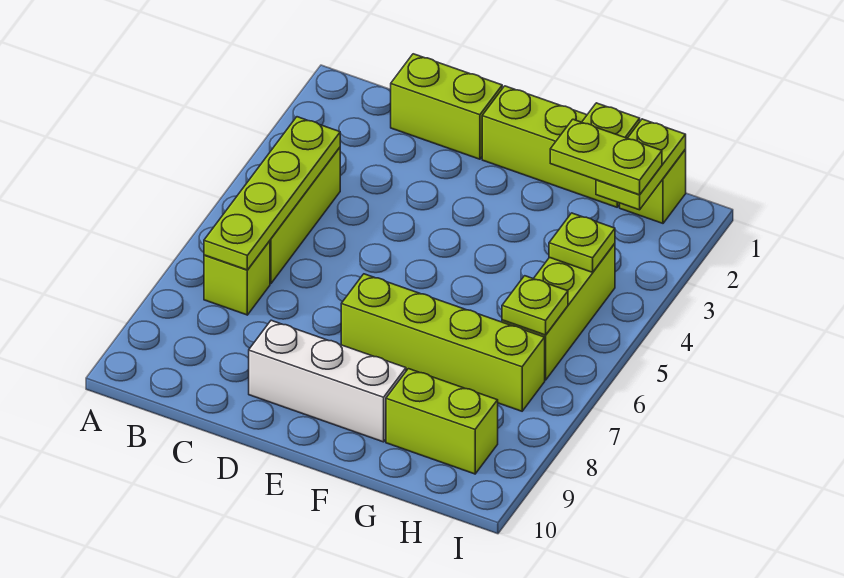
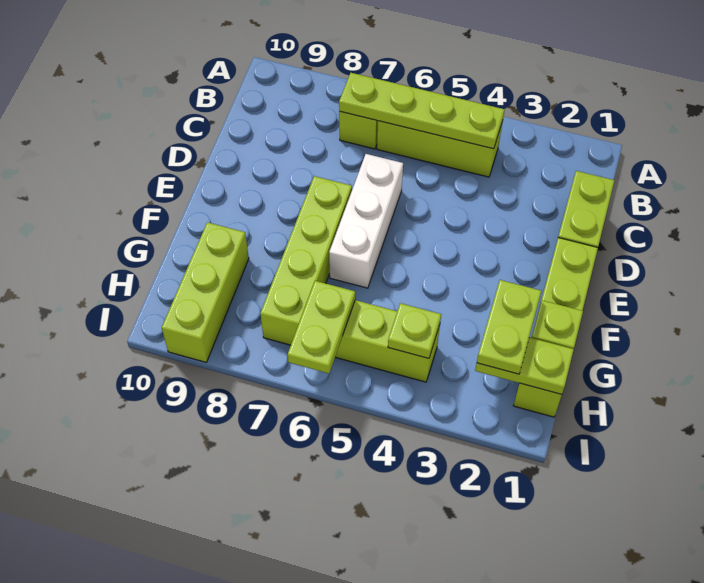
white 1x3 brick [249,320,406,442] -> white 1x3 brick moved to [329,154,403,288]
lime 1x2 brick [386,369,498,474] -> lime 1x3 brick [162,222,249,362]
lime 1x1 plate [502,276,568,335] -> lime 1x2 plate [288,281,355,373]

